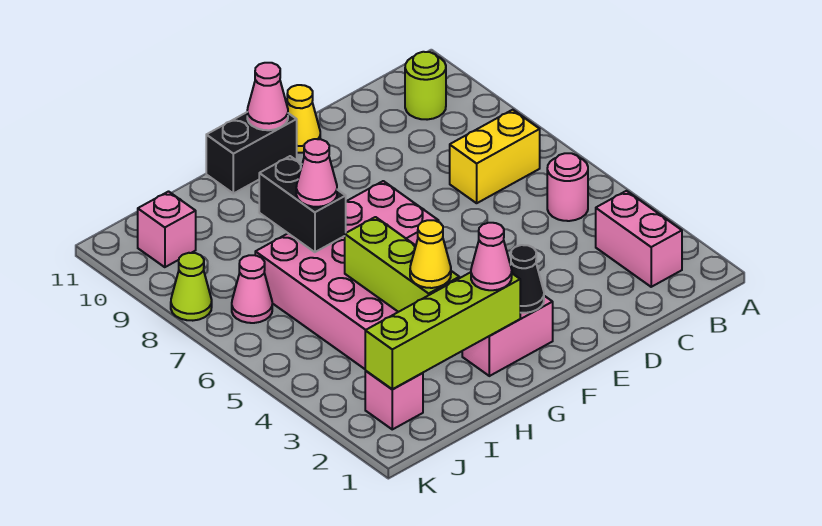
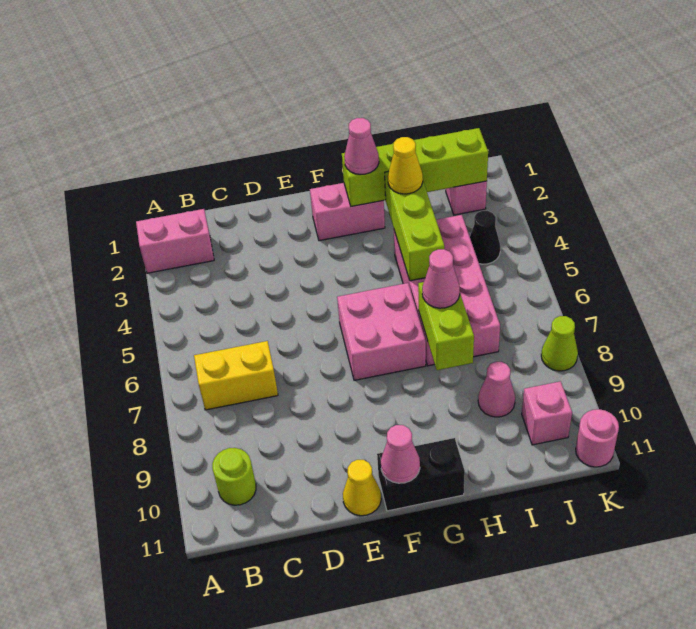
pink 1x2 brick [596,191,682,287] -> pink 1x2 brick turned to [136,209,214,273]
pink 1x1 round brick [547,153,588,221] -> pink 1x1 round brick moved to [576,409,619,467]
black 1x1 cone [511,245,544,313] -> black 1x1 cone moved to [470,211,500,264]
black 1x2 brick [259,156,346,252] -> lime 1x2 brick [418,282,474,370]
pink 1x1 cone [232,255,272,323] -> pink 1x1 cone moved to [478,362,515,417]

